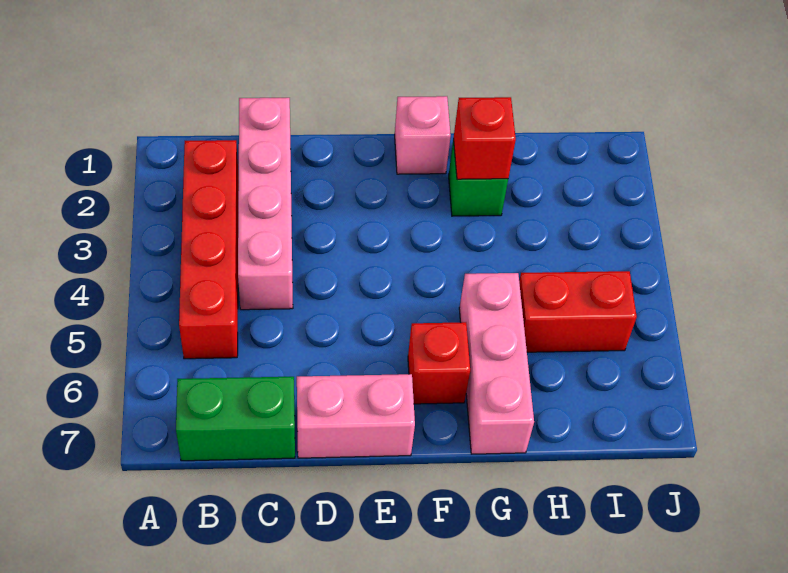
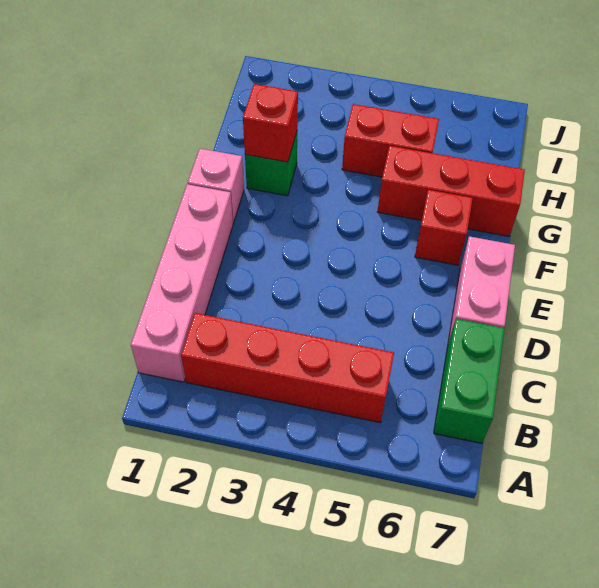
pink 1x4 brick [238,98,293,310] -> pink 1x4 brick turned to [131,184,233,382]
pink 1x3 brick [459,273,534,454] -> red 1x3 brick [377,146,525,236]
red 1x2 brick [519,271,637,352] -> red 1x2 brick turned to [342,104,439,177]

